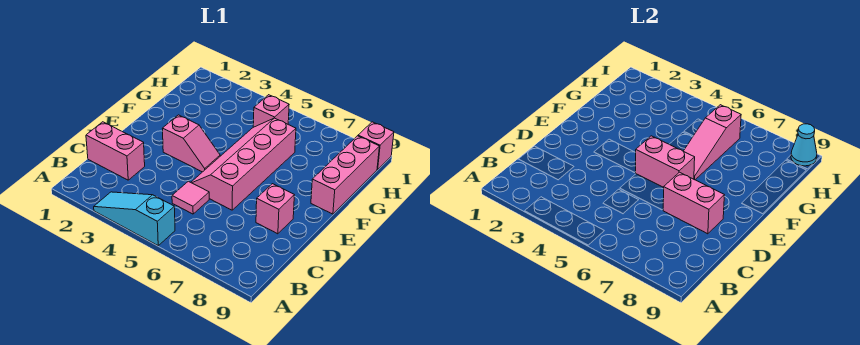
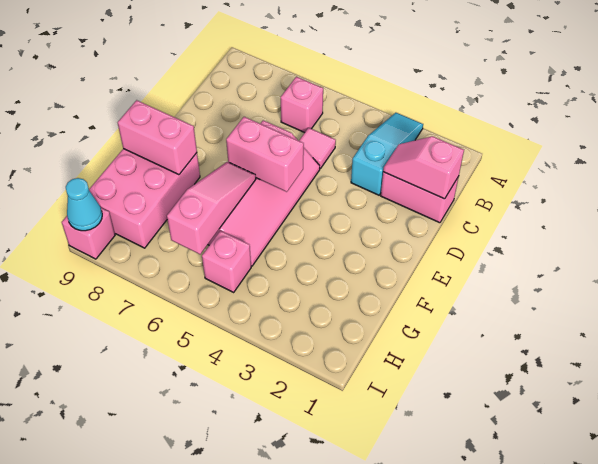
cyan 1x3 slope [94,192,175,245] -> cyan 1x3 slope turned to [351,113,423,195]
pink 1x2 brick [663,172,724,234] -> pink 1x2 brick moved to [118,100,197,175]
pink 1x1 brick [256,184,294,234] -> pink 1x1 brick moved to [281,77,323,133]
pink 1x2 slope [162,115,220,172] -> pink 1x2 slope moved to [383,136,464,199]
pink 1x3 brick [311,136,379,214] -> pink 2x3 brick [89,149,200,248]

